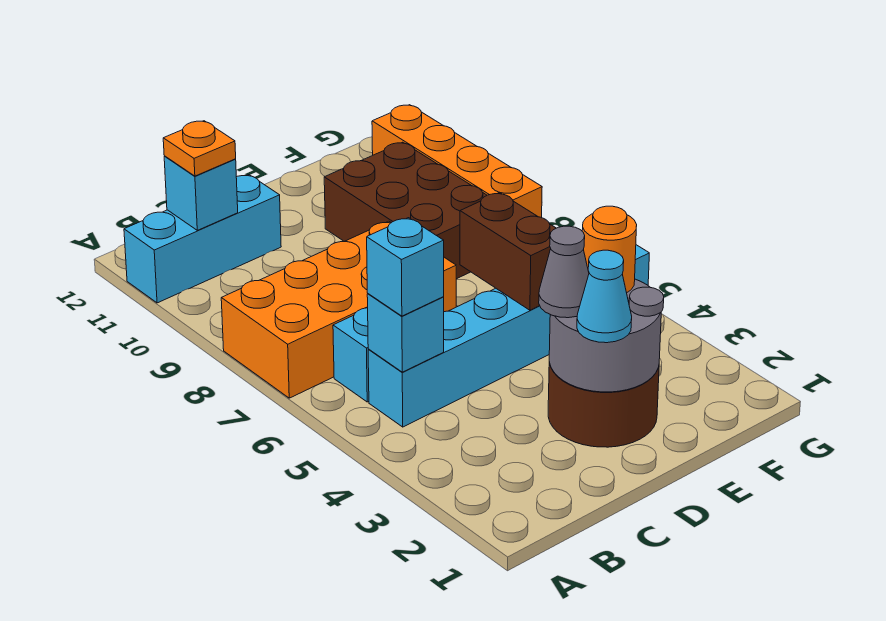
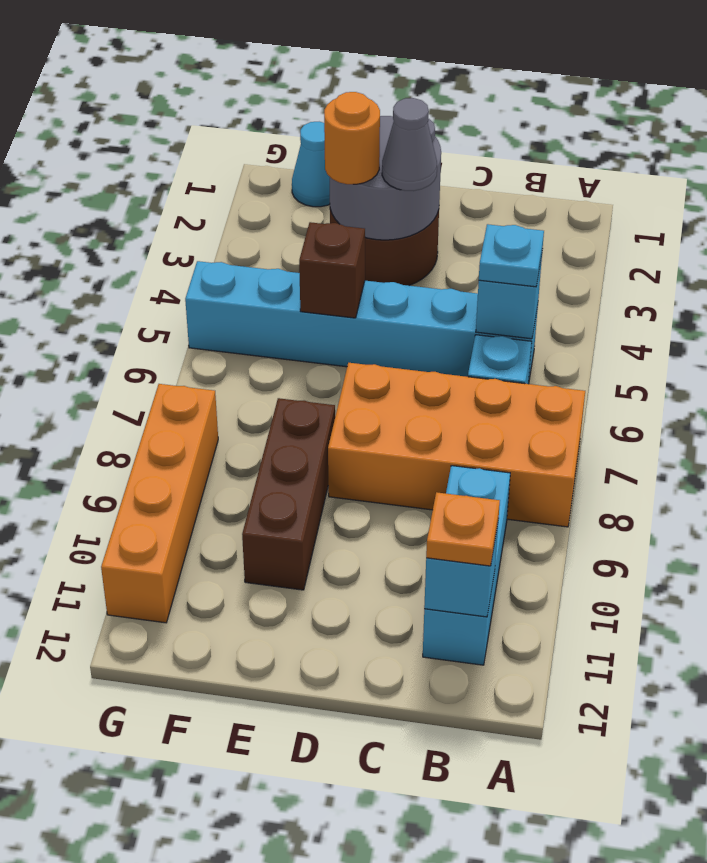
cyan 1x3 brick [124,175,281,303] -> cyan 1x3 brick turned to [423,466,510,665]
cyan 1x1 brick [367,218,444,316] -> cyan 1x1 plate [479,224,544,287]
cyan 1x1 cone [577,250,632,343] -> cyan 1x1 cone moved to [292,122,330,207]
brown 1x2 brick [460,193,556,310] -> brown 1x1 brick [299,222,365,318]
brown 2x3 brick [324,142,487,279] -> brown 1x3 brick [242,398,335,590]

